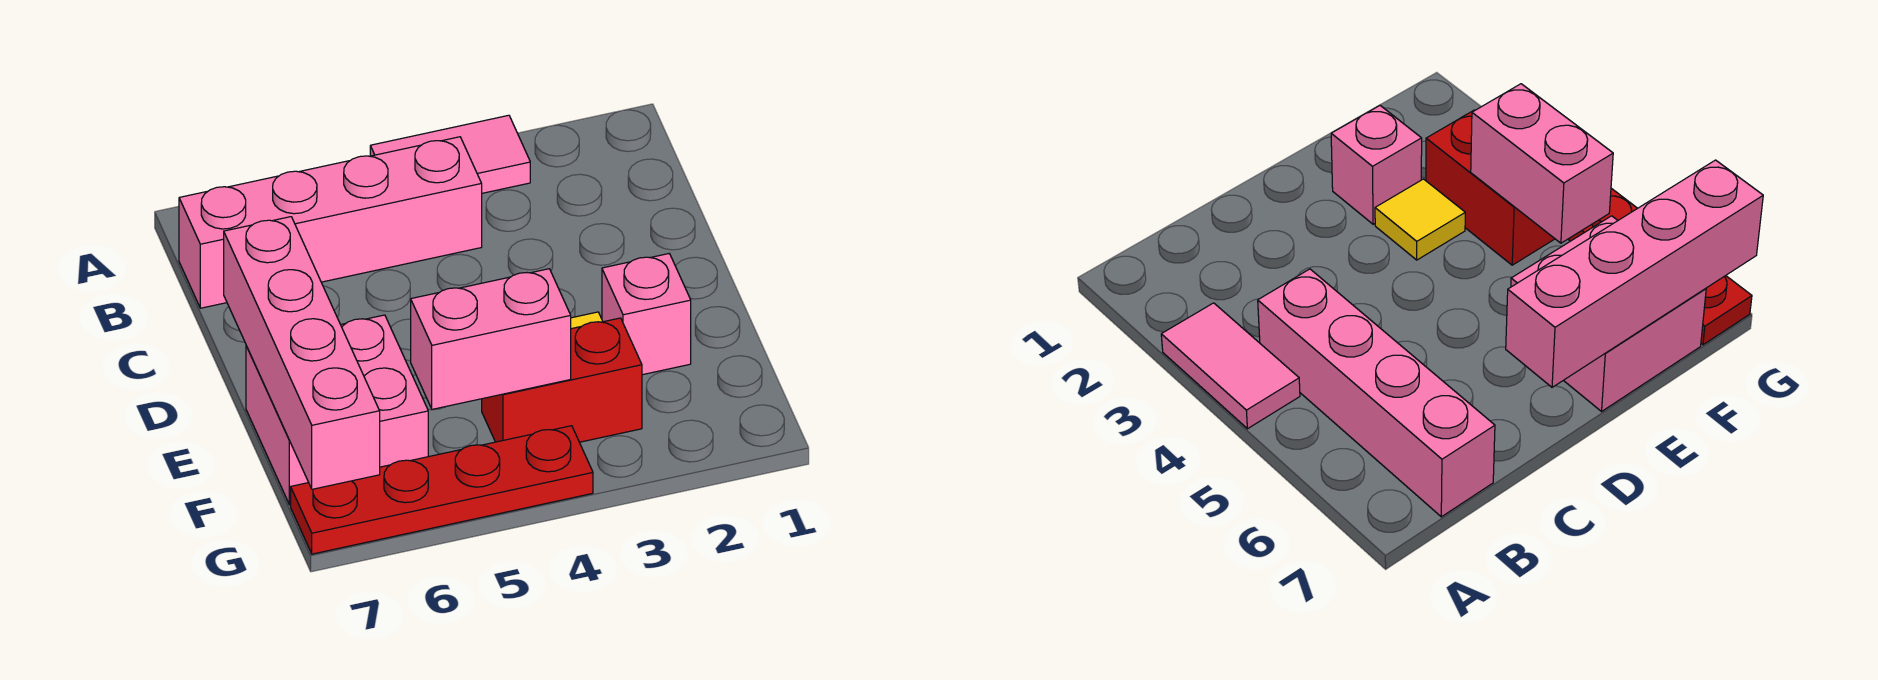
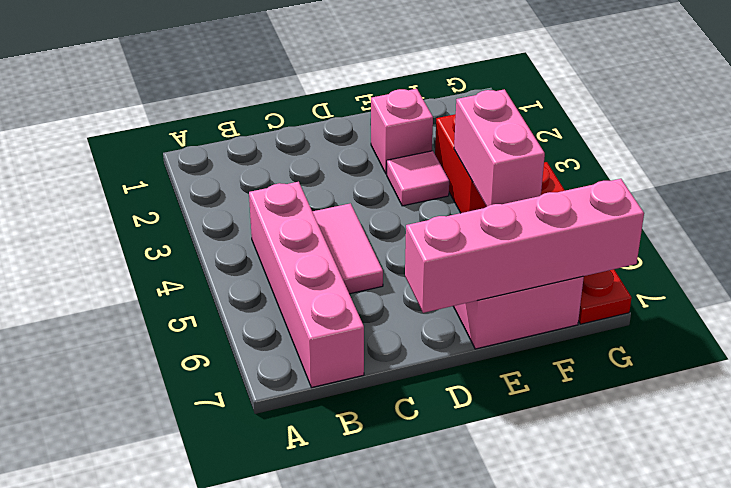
pink 1x2 tile [370,115,530,193] -> pink 1x2 tile moved to [312,203,383,294]
yellow 1x1 tile [1375,179,1465,260] -> pink 1x1 tile [387,151,449,206]

